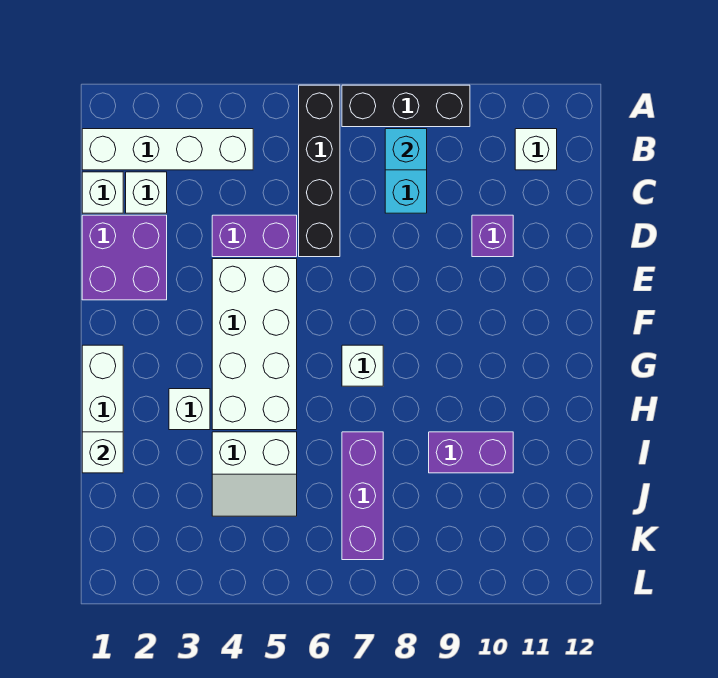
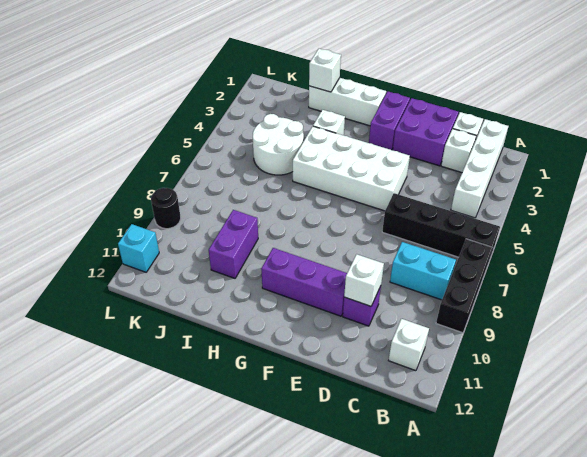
cyan 1x1 brick [385,129,427,170] -> cyan 1x1 brick moved to [118,224,159,272]
purple 1x2 brick [212,215,297,257] -> purple 1x2 brick moved to [369,92,410,150]
white 1x1 brick [342,345,383,386] -> white 1x1 brick moved to [344,254,384,306]
white 2x2 slope [212,432,297,516] -> white 2x2 round brick [253,114,304,175]
purple 1x3 brick [342,432,383,560] -> purple 1x3 brick moved to [261,248,347,316]
none -> black 1x1 round brick [151,188,181,229]

